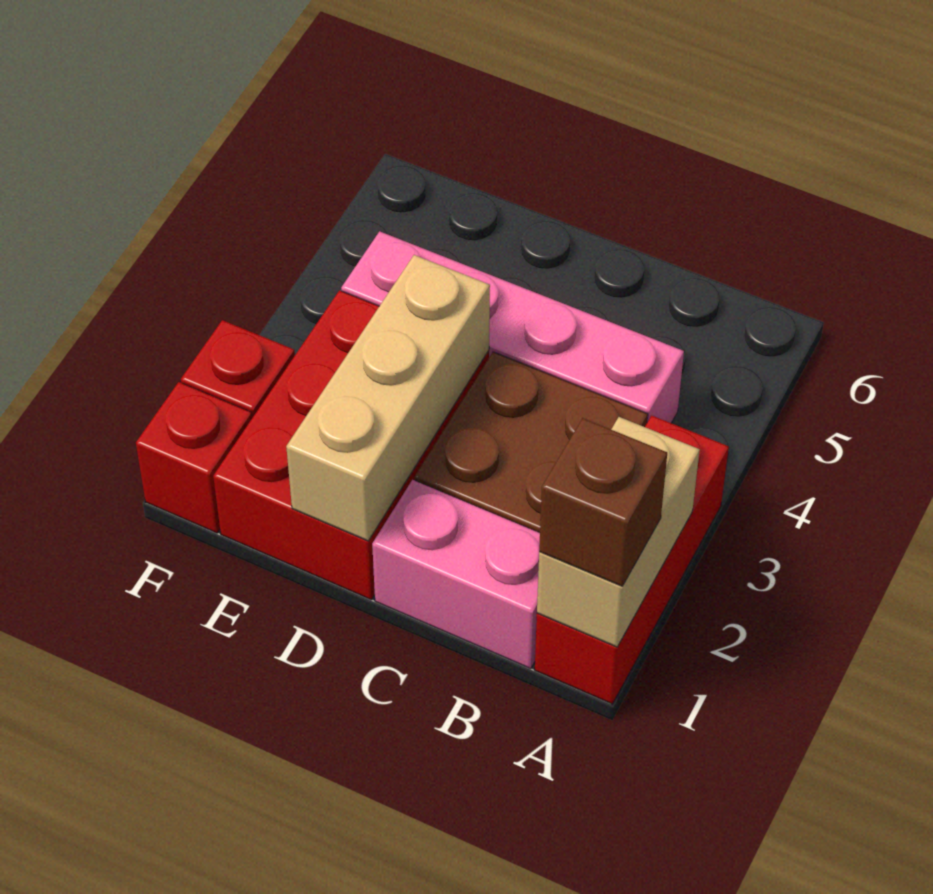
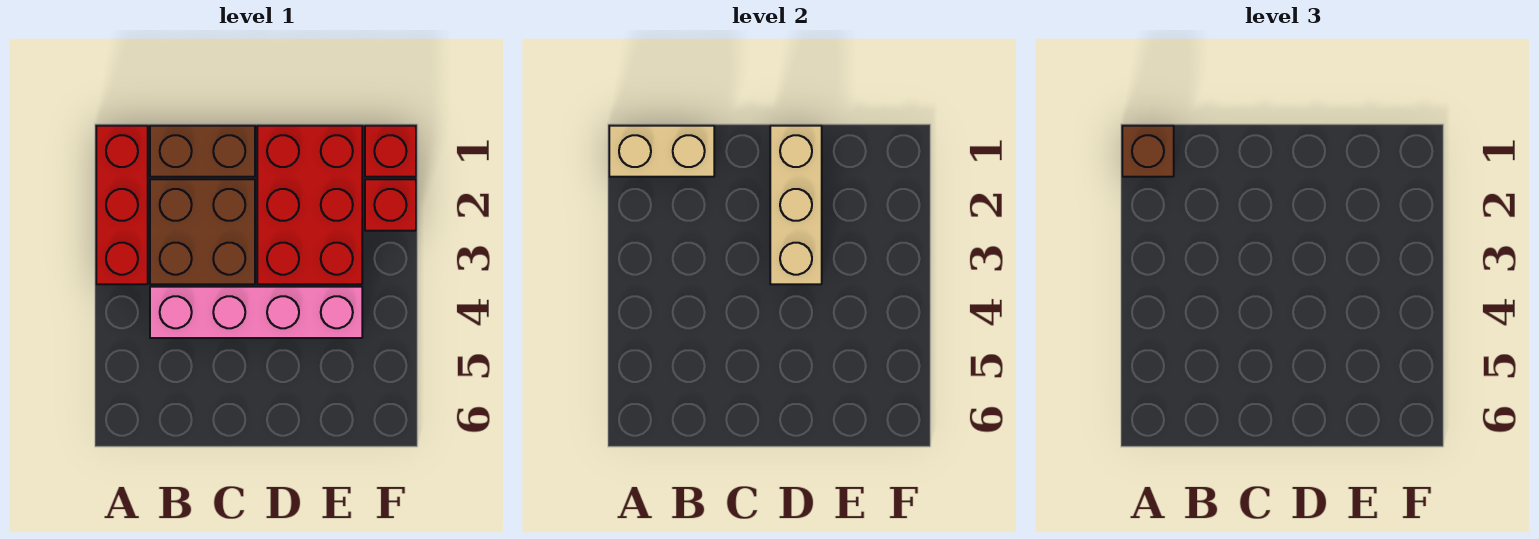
tan 1x2 brick [537,417,700,647] -> tan 1x2 brick turned to [609,126,714,177]
pink 1x2 brick [372,480,540,669] -> brown 1x2 brick [150,126,255,177]

